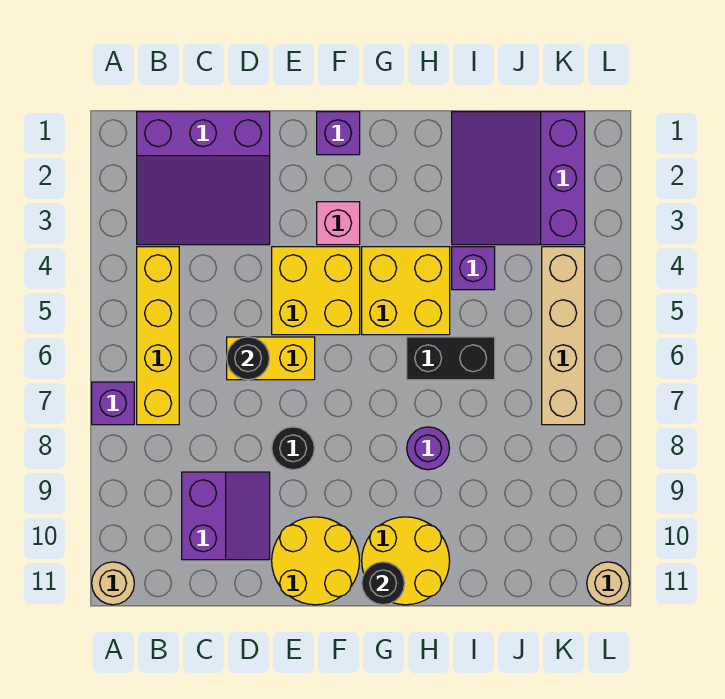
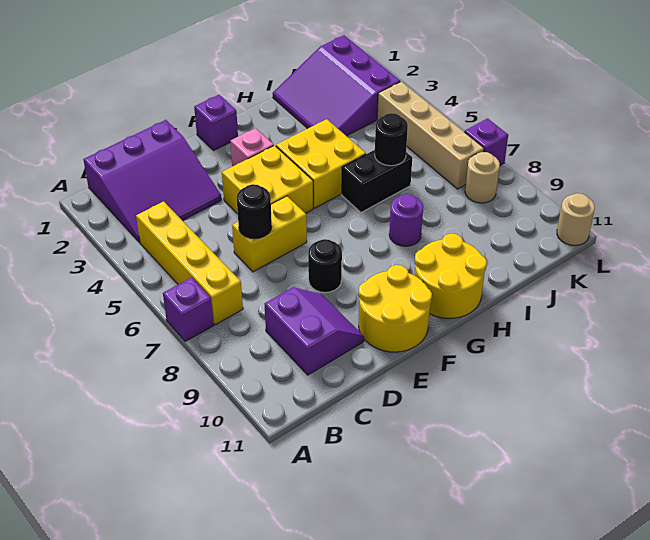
tan 1x1 round brick [92,562,134,605] -> tan 1x1 round brick moved to [465,152,500,203]
black 1x1 round brick [362,562,405,605] -> black 1x1 round brick moved to [375,113,408,166]
purple 1x1 brick [452,247,495,290] -> purple 1x1 brick moved to [464,118,508,165]

